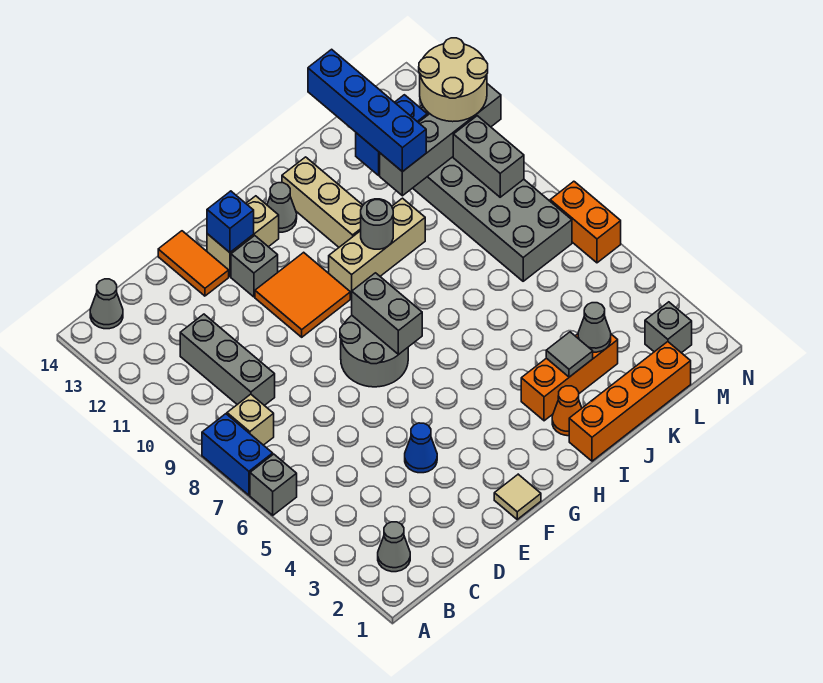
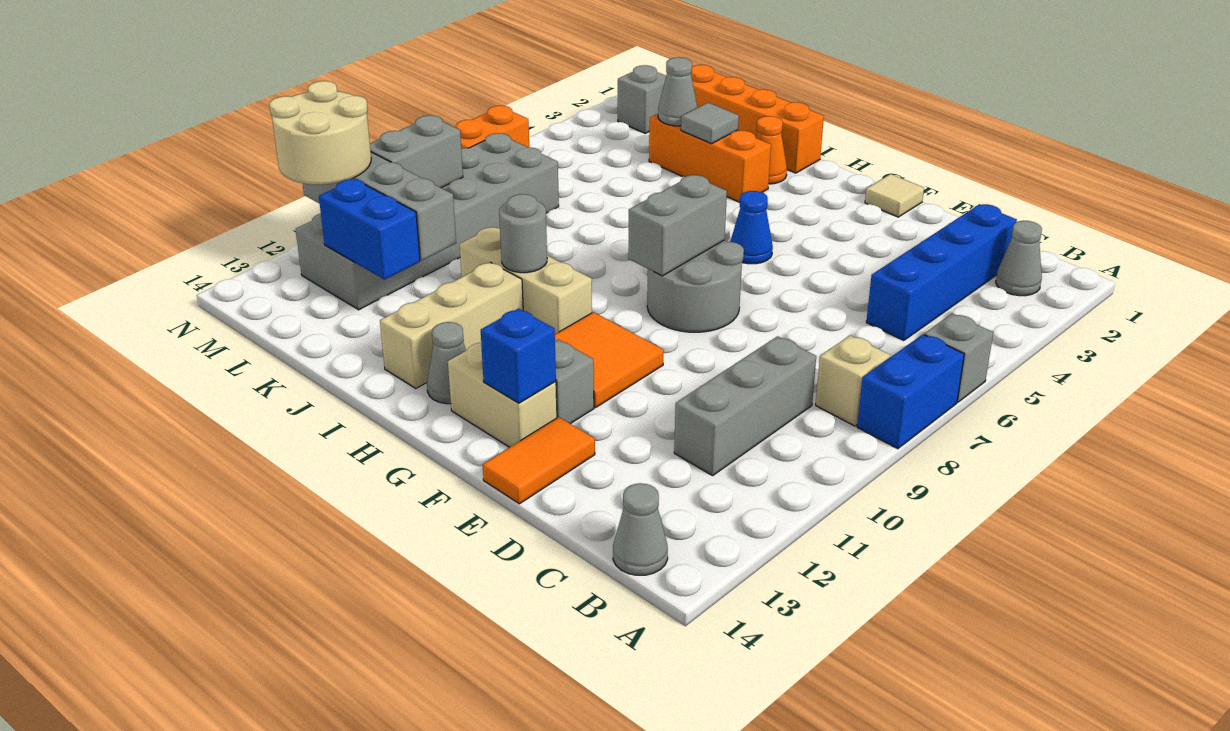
blue 1x1 cone [405,423,437,473] -> blue 1x1 cone moved to [730,191,773,264]
blue 1x4 brick [308,49,426,172] -> blue 1x4 brick moved to [866,204,1017,341]

